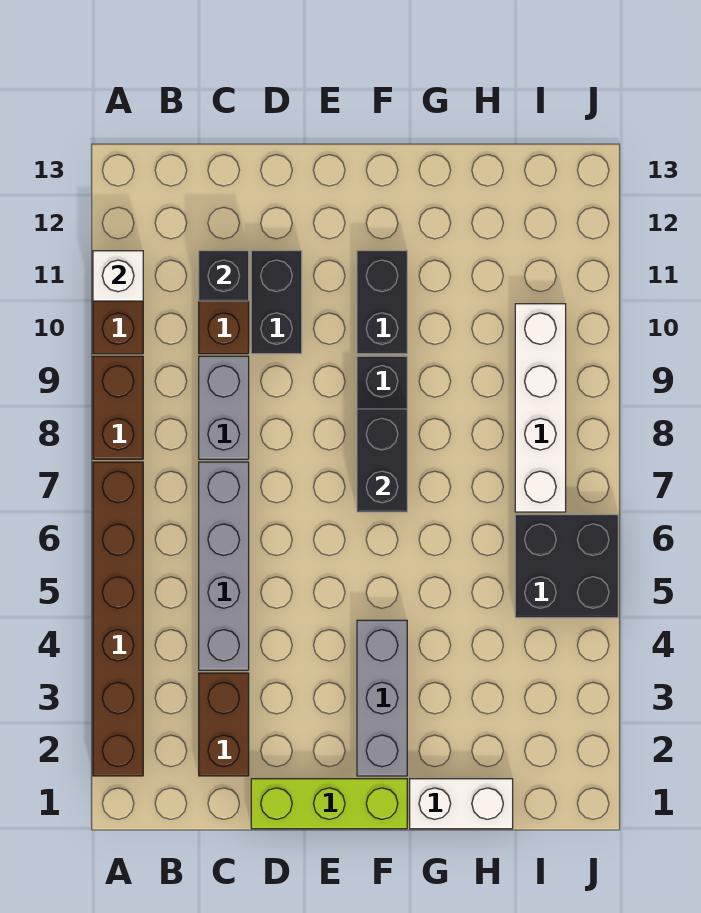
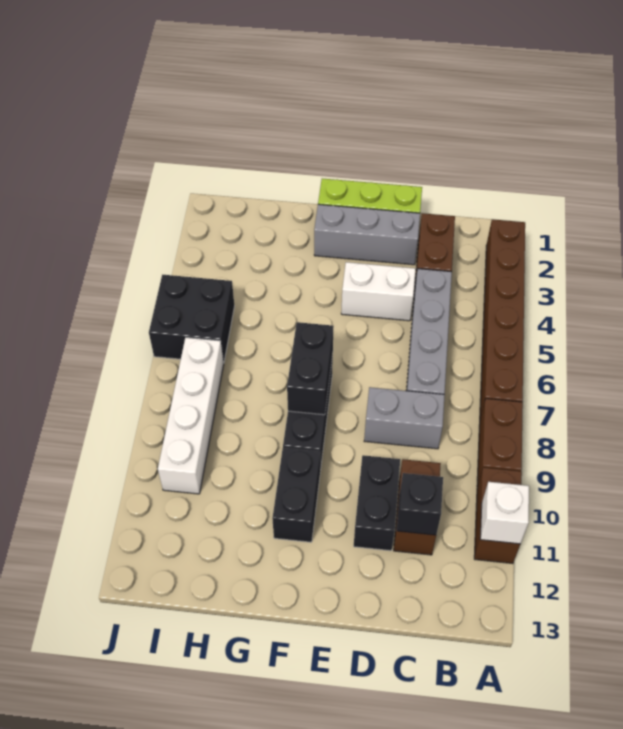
grey 1x2 brick [199,356,249,459] -> grey 1x2 brick turned to [364,387,445,449]
grey 1x3 brick [357,620,407,776] -> grey 1x3 brick turned to [314,204,420,265]
white 1x2 brick [410,779,513,829] -> white 1x2 brick moved to [341,262,416,321]

